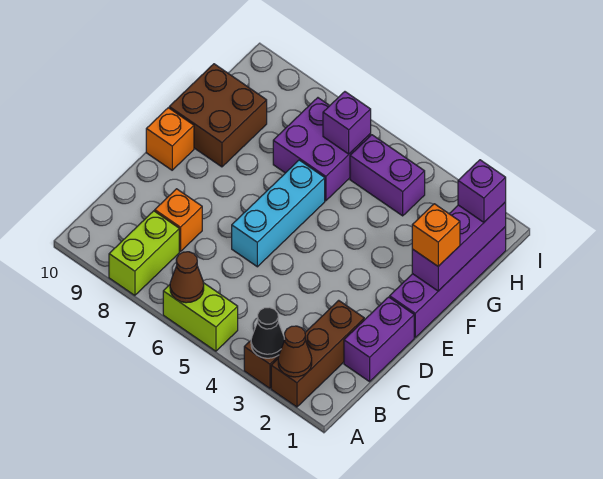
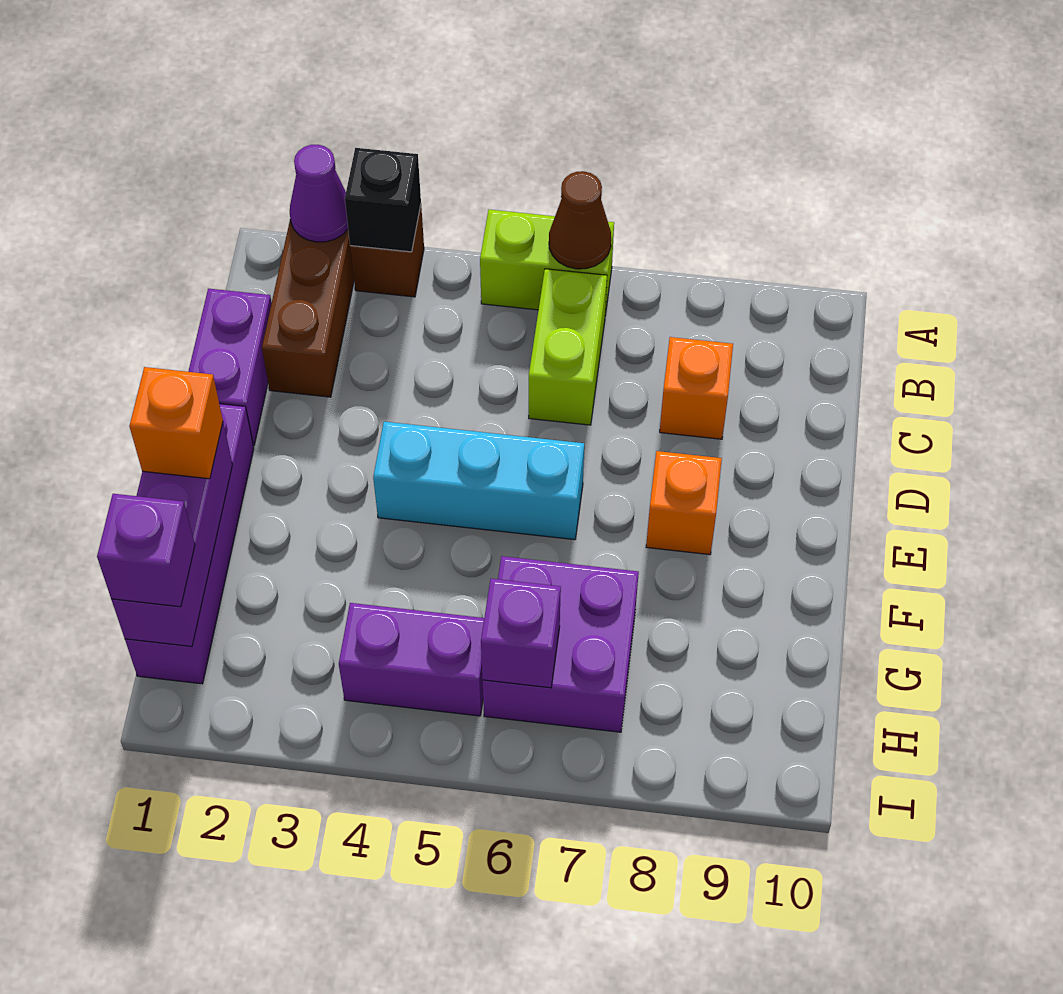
brown 1x1 cone [278,326,312,377] -> purple 1x1 cone [290,145,348,242]
black 1x1 cone [251,307,285,358] -> black 1x1 brick [345,148,421,252]
lime 1x2 brick [109,211,179,295] -> lime 1x2 brick moved to [529,269,607,425]
cyan 1x3 brick [232,160,325,267] -> cyan 1x3 brick turned to [373,422,584,540]
orange 1x1 brick [146,108,194,170] -> orange 1x1 brick moved to [646,451,722,555]
brown 2x2 brick [169,64,267,167] -> none

